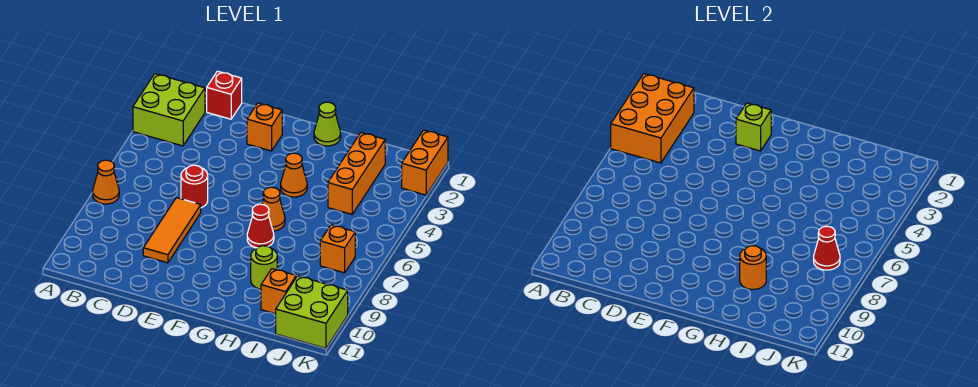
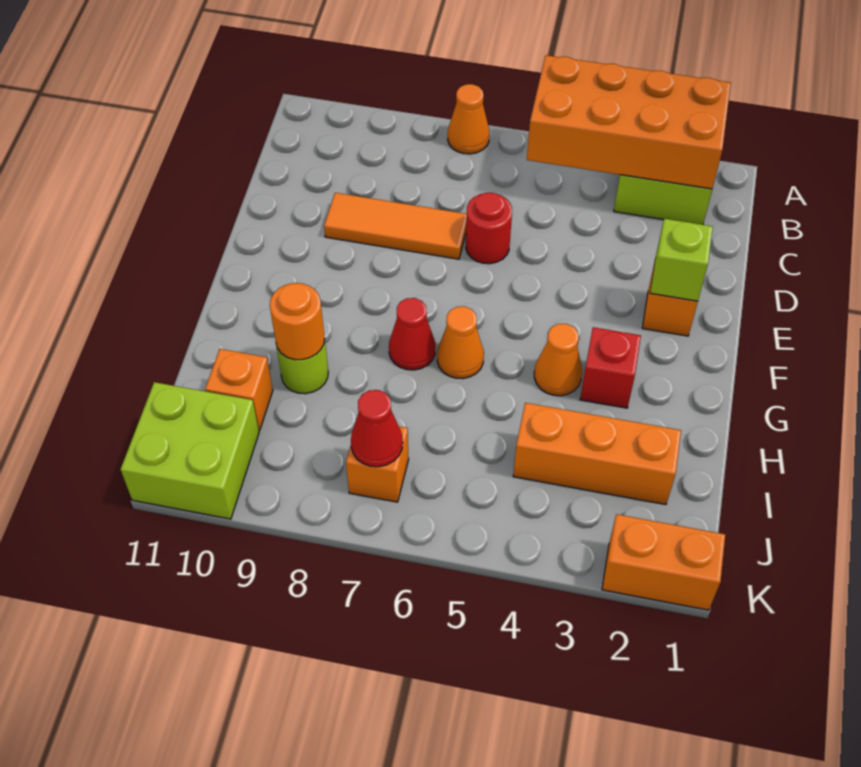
orange 2x3 brick [611,74,694,163] -> orange 2x4 brick [527,55,731,189]
red 1x1 brick [207,71,242,119] -> red 1x1 brick moved to [580,327,641,408]
lime 1x1 cone [314,102,341,146] -> none

